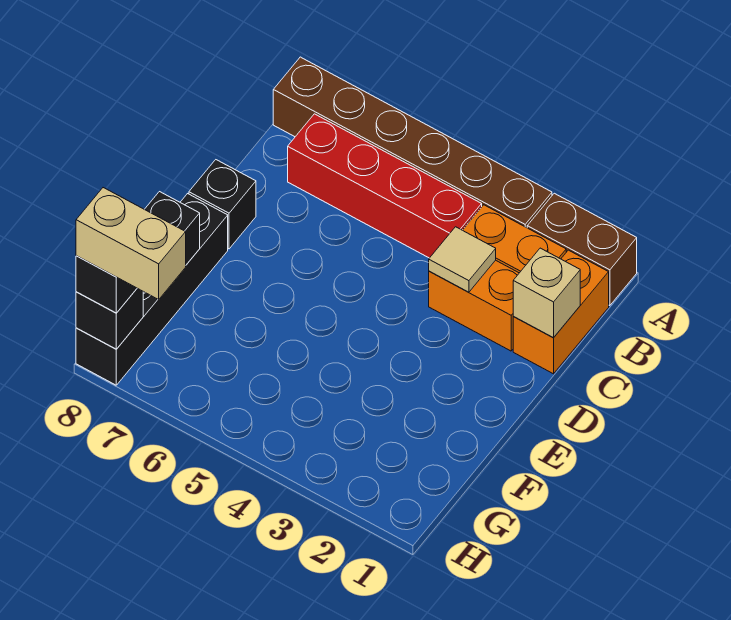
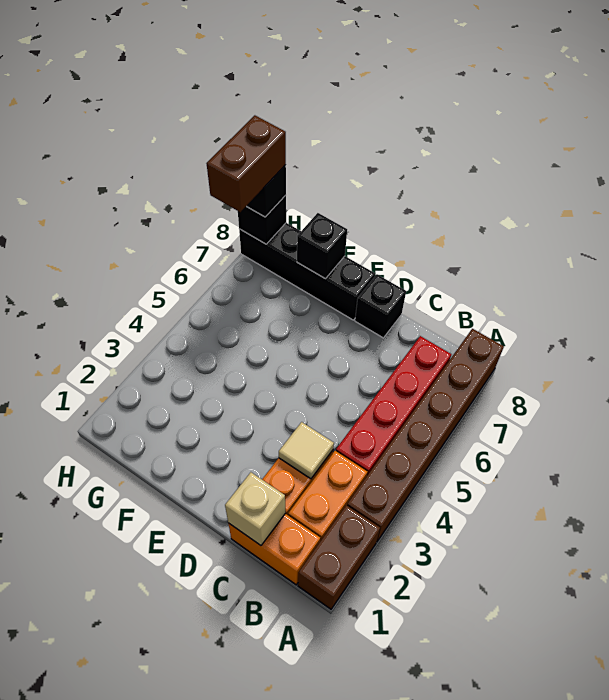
tan 1x2 brick [76,188,186,299] -> brown 1x2 brick [206,115,286,212]

